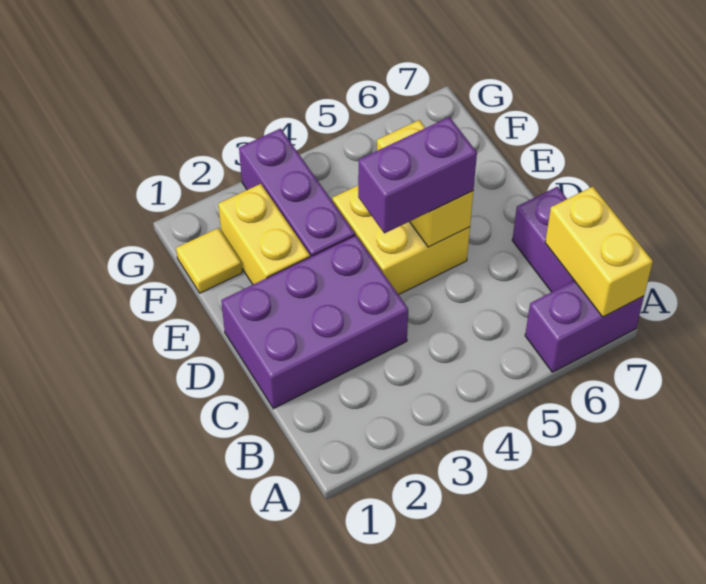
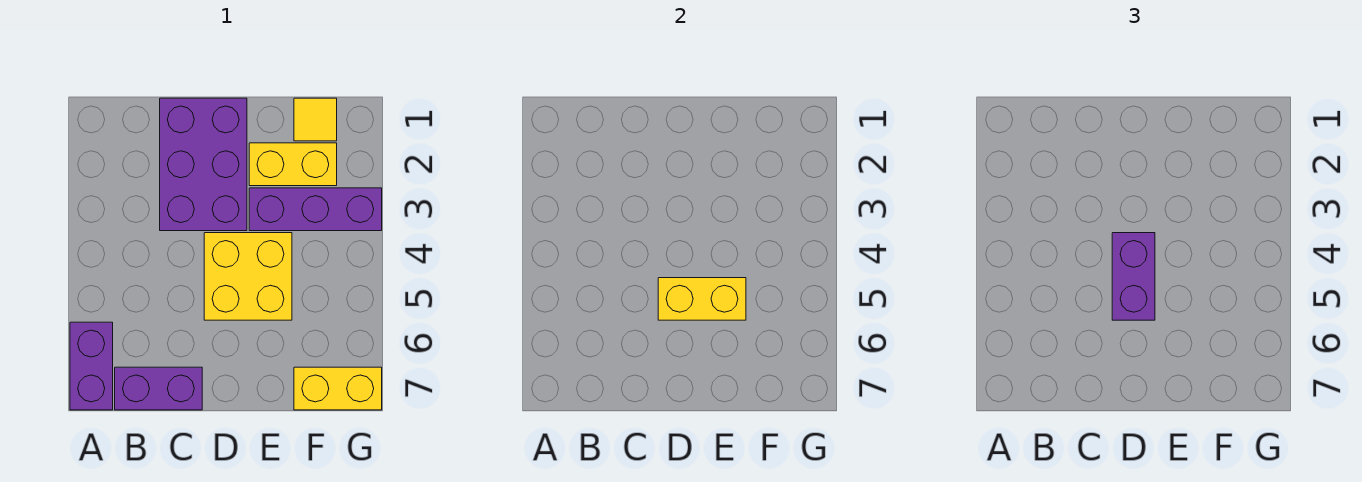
yellow 1x2 brick [545,187,653,317] -> yellow 1x2 brick moved to [294,367,382,410]

